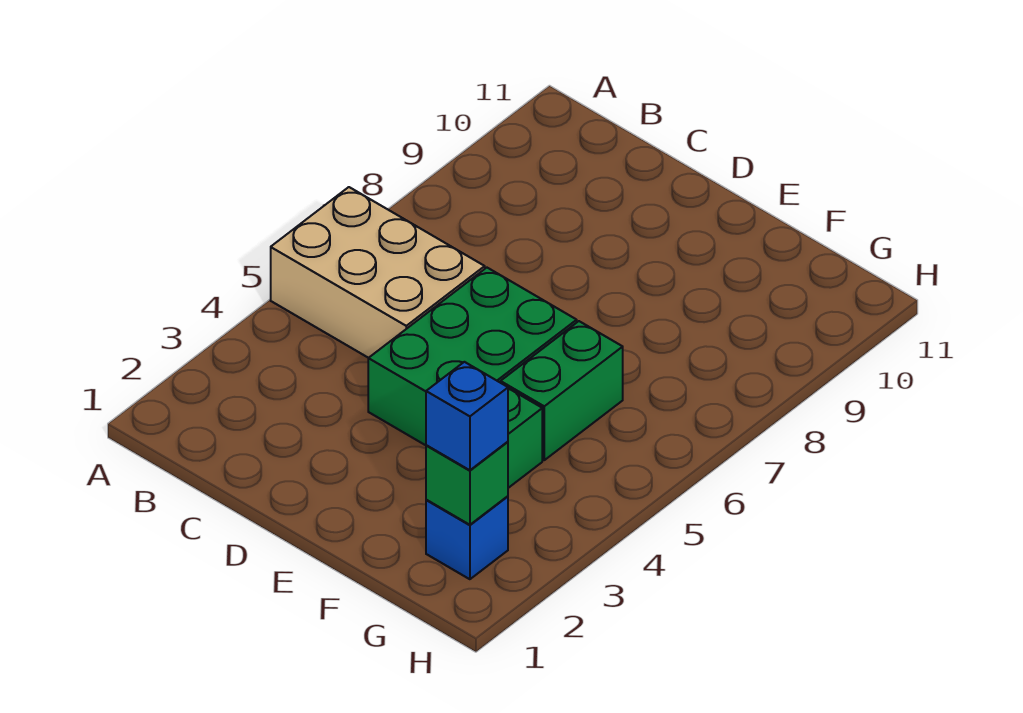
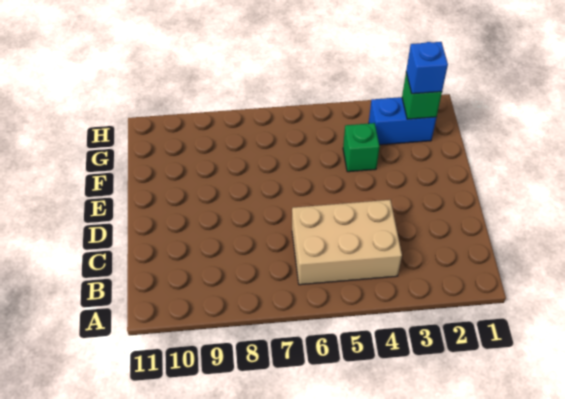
tan 2x3 brick [271,187,485,358] -> tan 2x3 brick turned to [292,200,402,285]
green 2x3 brick [368,268,577,445] -> none
green 1x2 brick [501,321,623,460] -> none
blue 1x1 brick [426,496,508,579] -> blue 1x2 brick [369,97,436,145]

